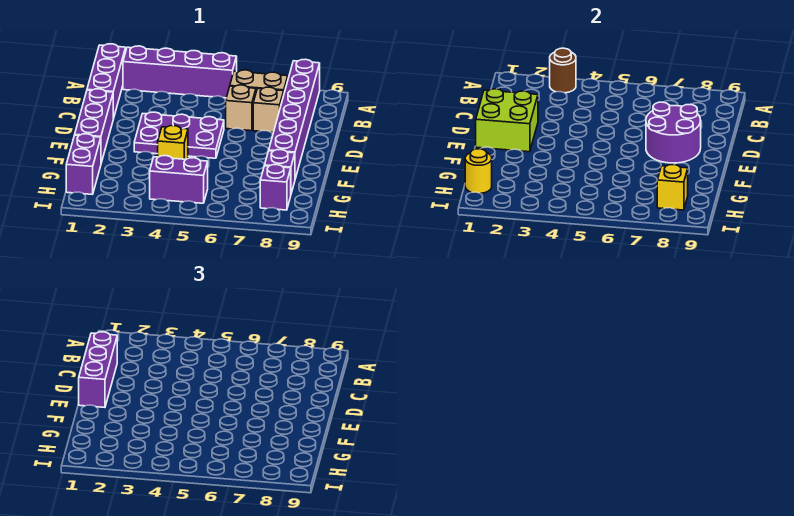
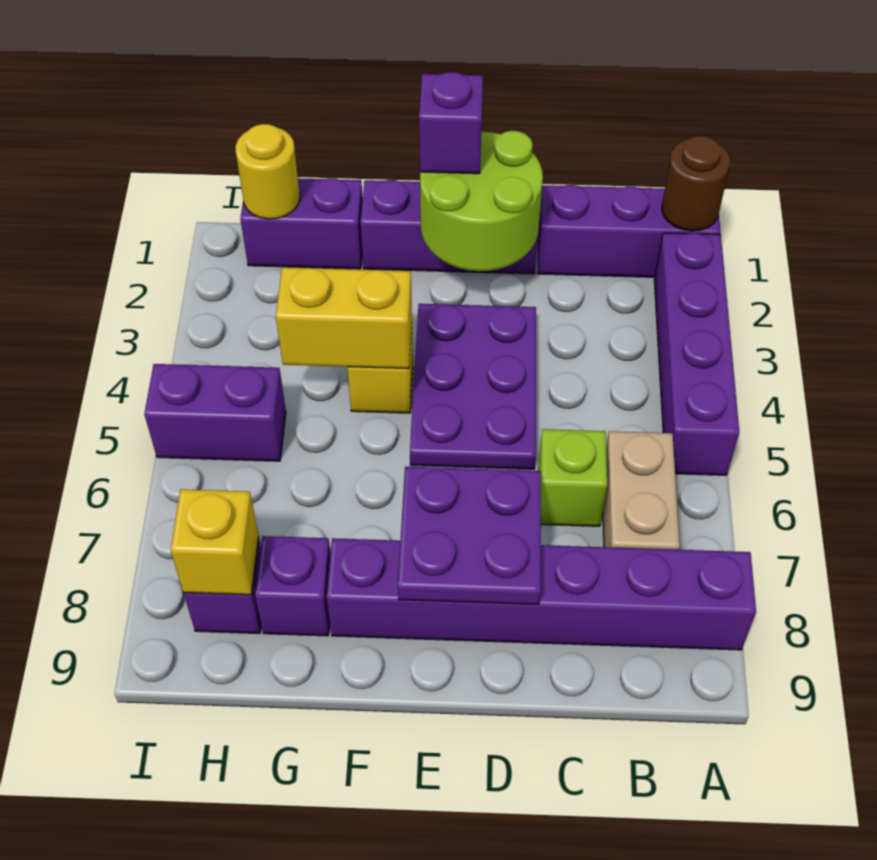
brown 1x1 round brick [550,48,576,93] -> brown 1x1 round brick moved to [662,136,730,231]
purple 1x3 brick [79,332,117,407] -> purple 1x1 brick [419,72,483,174]
tan 1x1 brick [226,85,256,131] -> lime 1x1 brick [538,429,607,526]
tan 1x1 brick [253,87,284,132] -> none
lime 2x2 brick [476,89,538,152] -> lime 2x2 round brick [420,131,543,271]
purple 2x2 round brick [646,102,701,163] -> purple 2x2 plate [398,467,541,604]
none -> yellow 1x2 brick [276,267,412,369]
purple 1x2 brick [150,156,208,203] -> purple 1x2 brick turned to [144,364,286,461]

